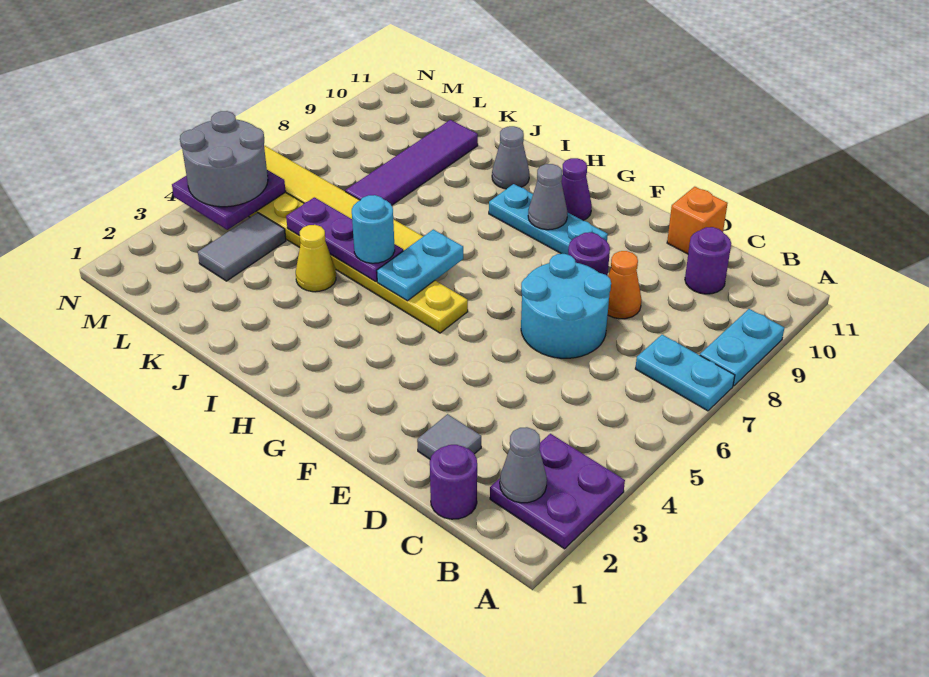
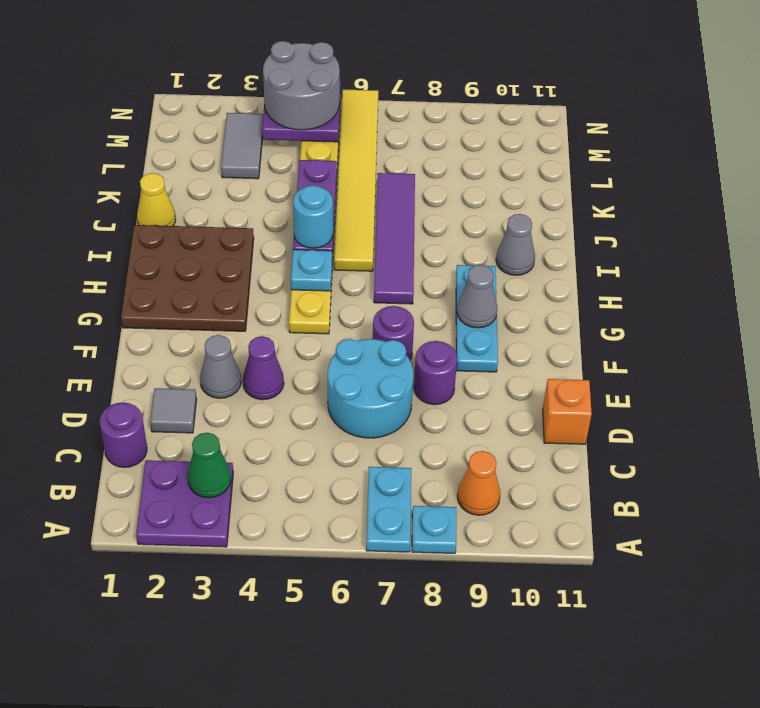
cyan 1x2 plate [700,309,784,386] -> cyan 1x1 plate [412,506,456,553]
grey 1x1 cone [500,427,547,503] -> grey 1x1 cone moved to [200,335,241,398]
none -> green 1x1 cone [188,433,231,498]
purple 1x1 round brick [685,227,731,294] -> purple 1x1 round brick moved to [373,306,414,360]
orange 1x1 cone [608,251,642,319] -> orange 1x1 cone moved to [457,451,500,515]
none -> brown 3x3 plate [121,225,254,331]
purple 1x1 cone [561,158,592,221] -> purple 1x1 cone moved to [243,336,284,400]
cyan 1x2 plate [377,229,463,301] -> cyan 1x1 plate [291,250,332,291]
yellow 1x1 cone [296,225,336,292] -> yellow 1x1 cone moved to [137,173,176,226]
purple 1x4 tile [345,120,478,205] -> purple 1x4 tile turned to [374,173,415,304]
grey 1x2 tile [198,213,286,281] -> grey 1x2 tile turned to [221,113,263,179]

